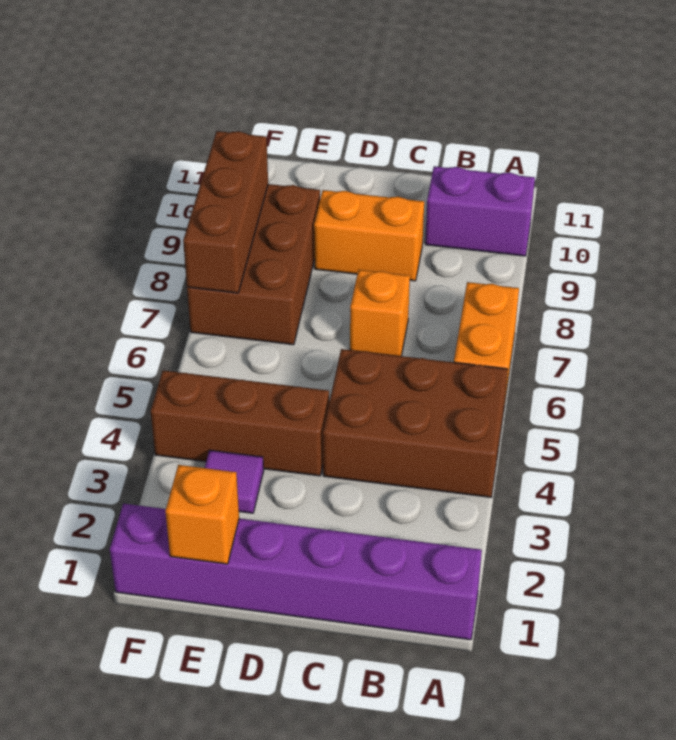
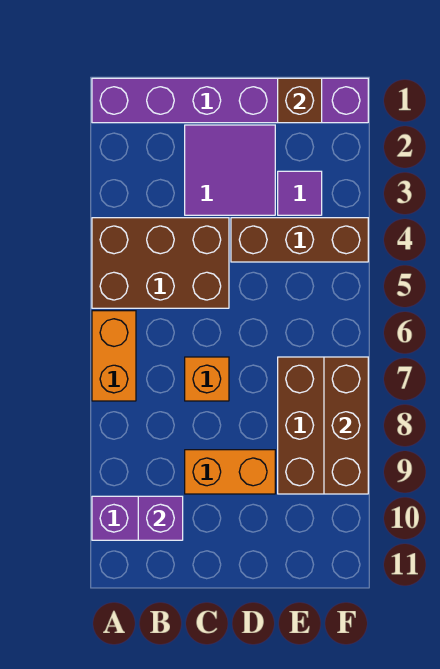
none -> purple 1x1 brick [138,496,183,540]
none -> purple 2x2 tile [185,125,275,215]
orange 1x1 brick [165,465,239,564] -> brown 1x1 brick [278,78,322,123]

